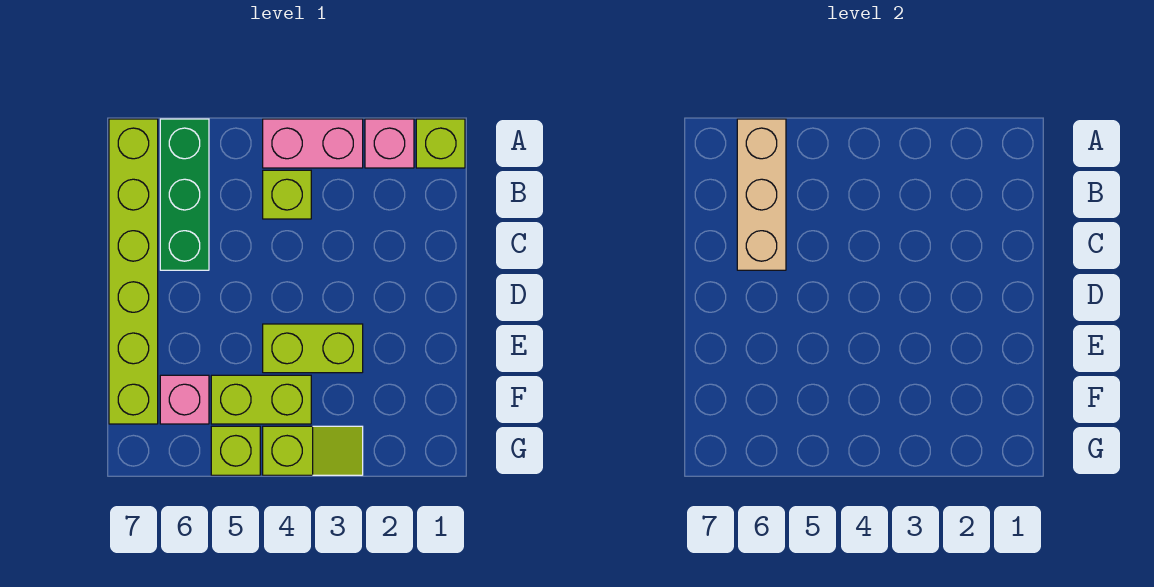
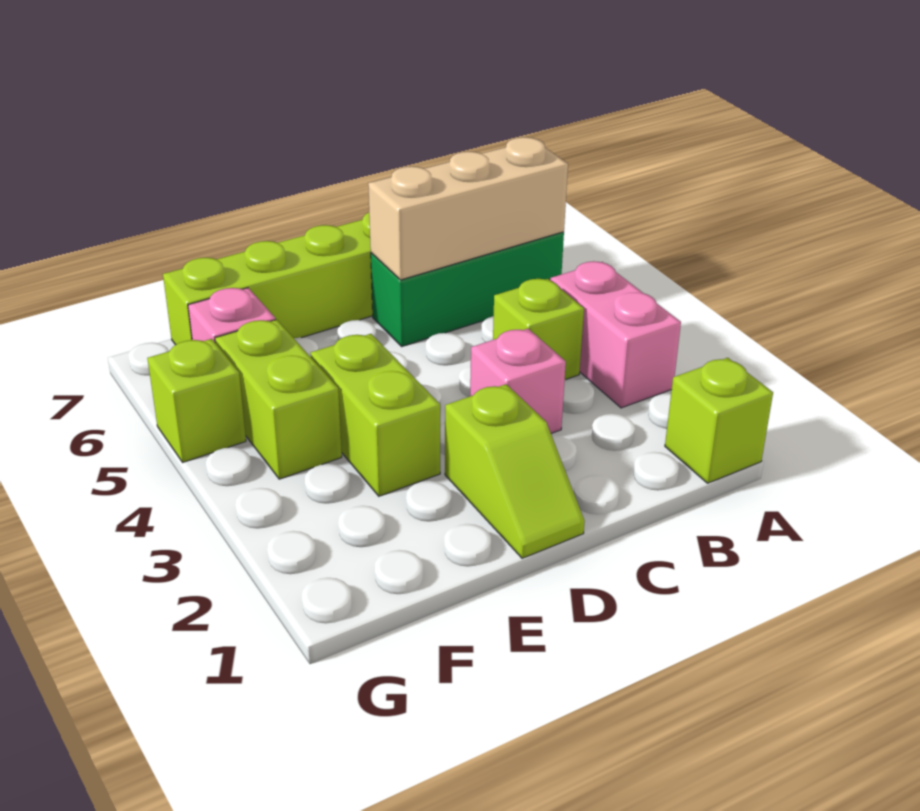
pink 1x1 brick [365,119,414,168] -> pink 1x1 brick moved to [470,329,566,433]
lime 1x2 slope [263,426,363,475] -> lime 1x2 slope moved to [445,384,585,558]

